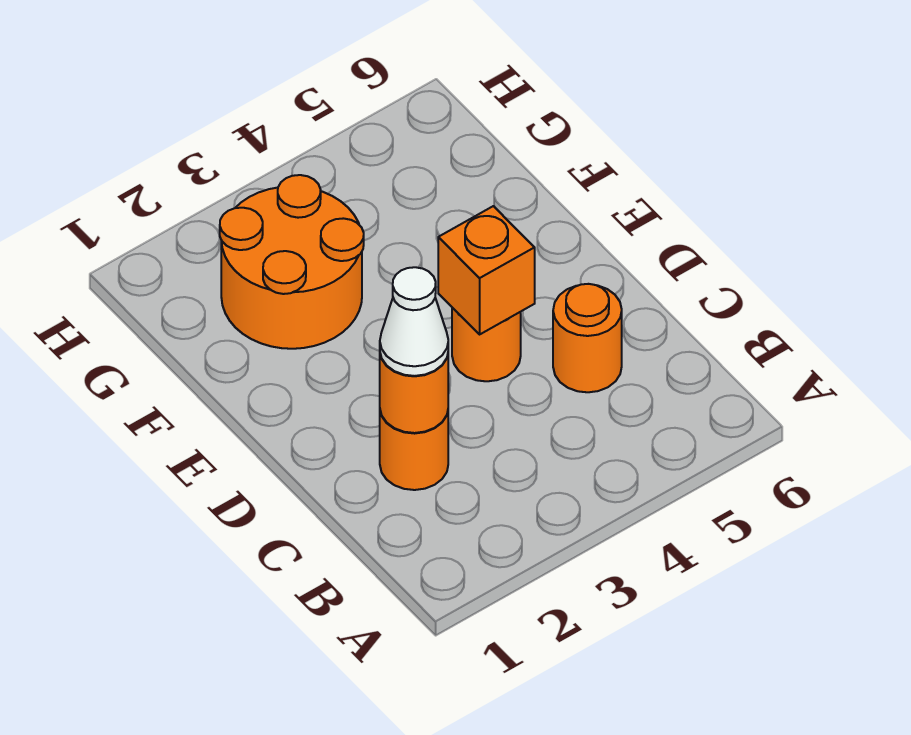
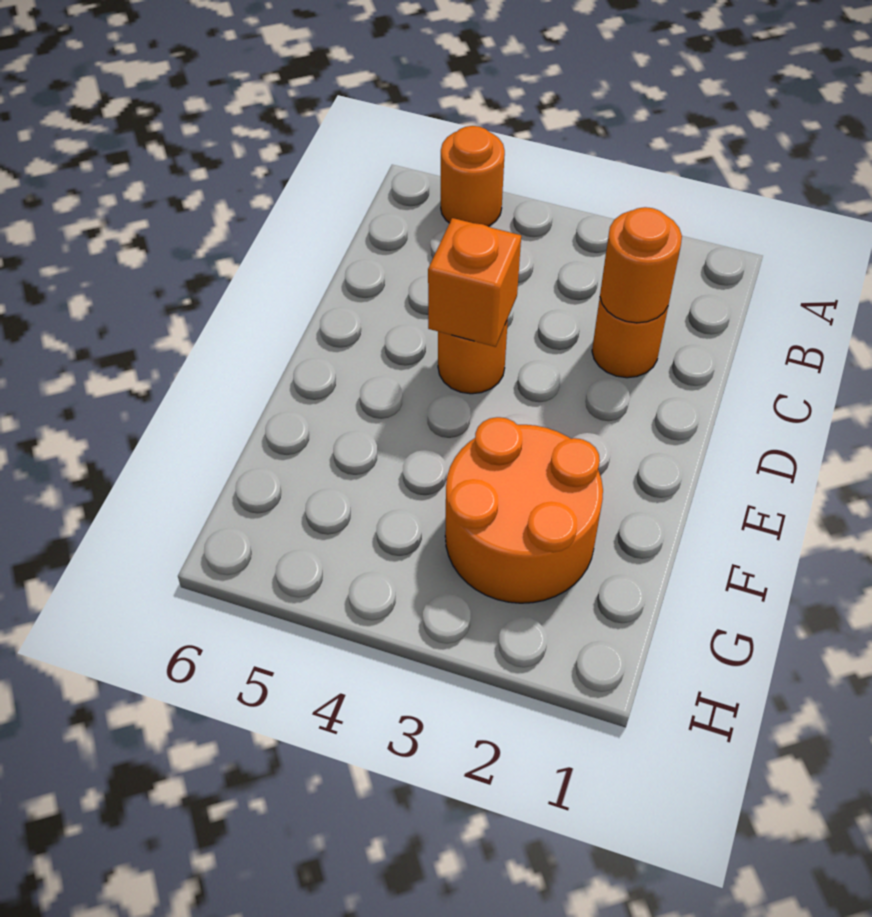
white 1x1 cone [380,267,448,376] -> none
orange 1x1 round brick [553,284,622,392] -> orange 1x1 round brick moved to [441,126,505,226]

